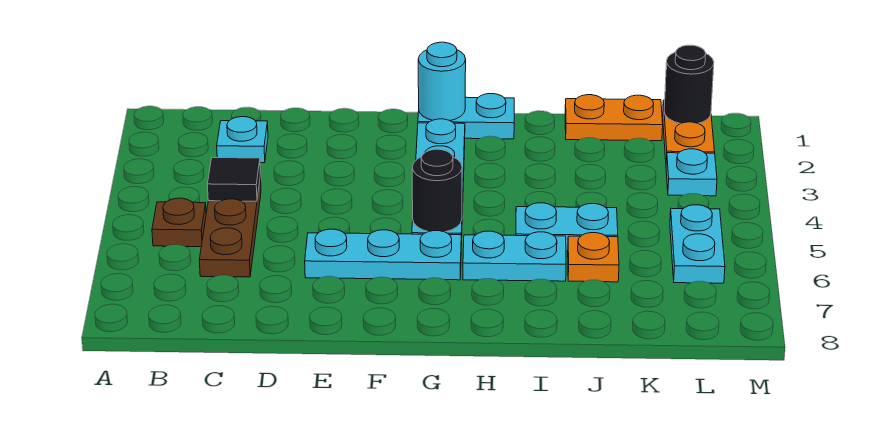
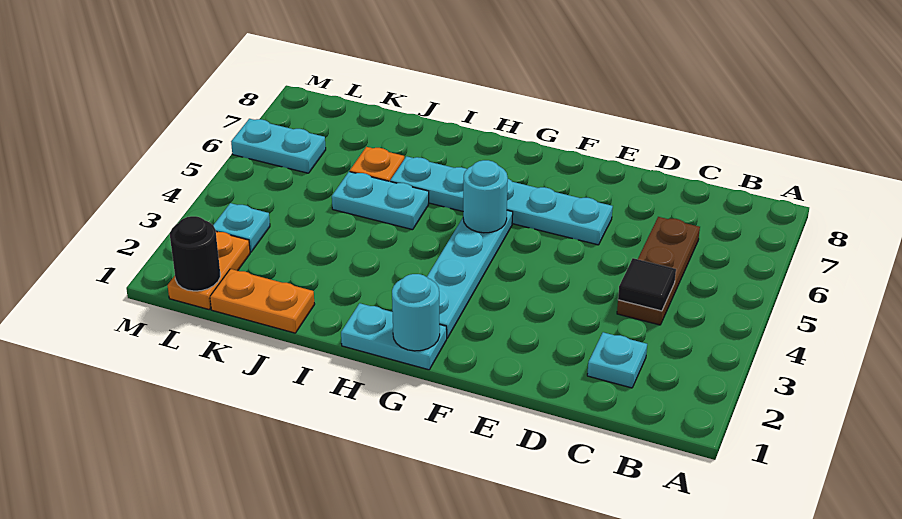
brown 1x1 plate [152,198,206,247] -> none
black 1x1 round brick [412,149,462,232] -> cyan 1x1 round brick [463,160,508,233]
cyan 1x2 plate [670,205,725,283] -> cyan 1x2 plate turned to [231,119,326,173]

